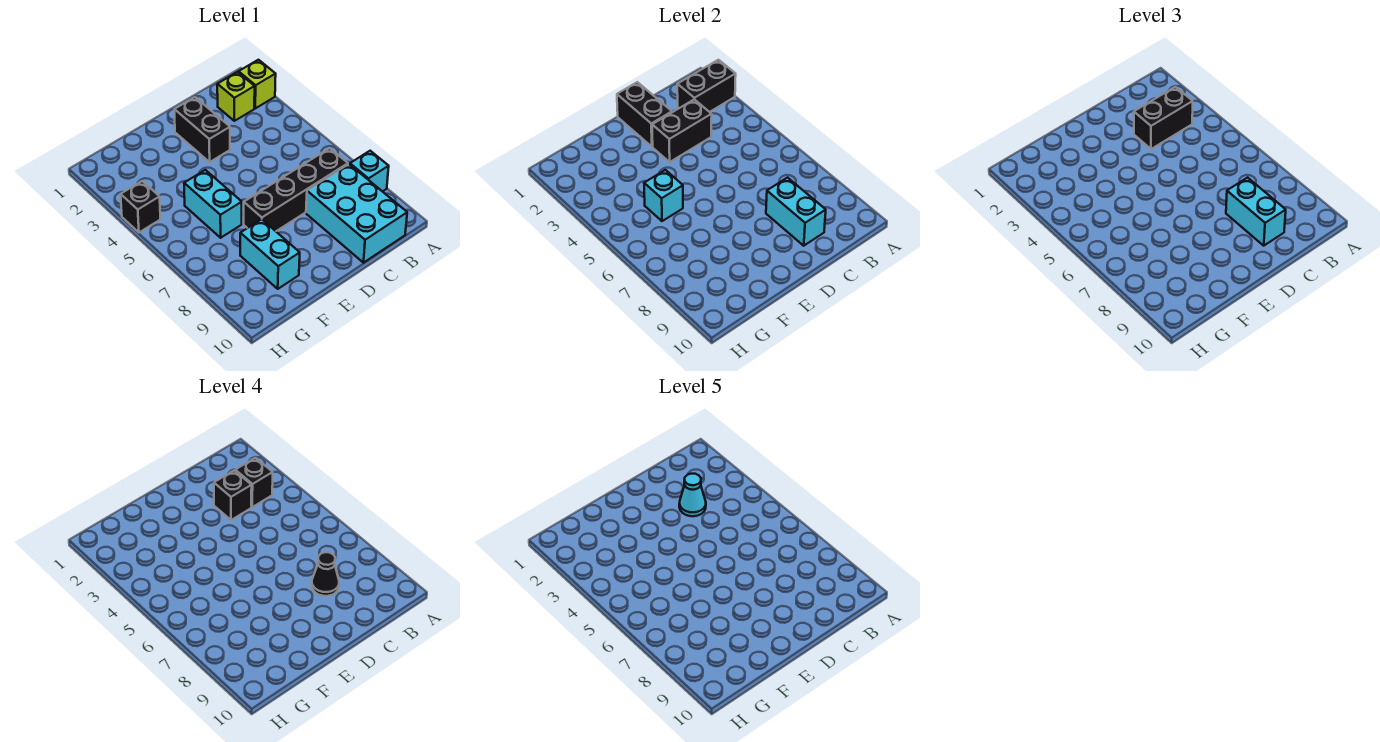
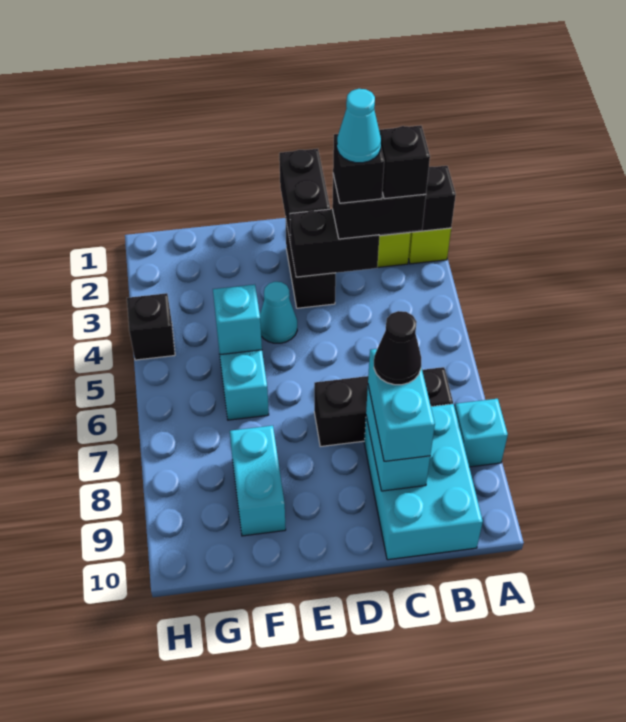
black 1x4 brick [244,148,348,231] -> black 1x3 brick [314,367,453,447]
none -> cyan 1x1 cone [260,282,297,343]

